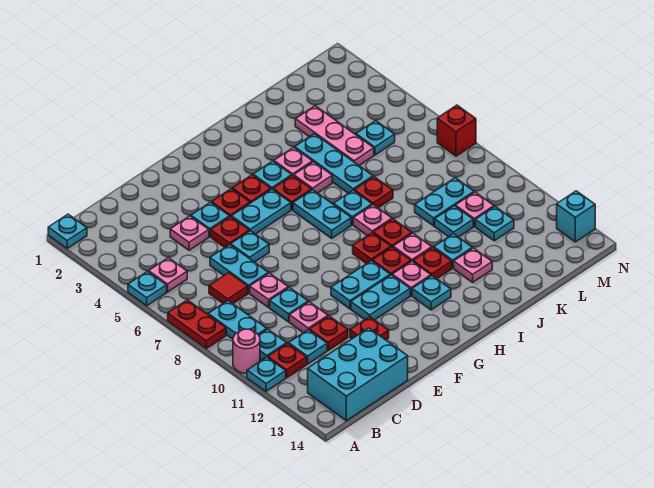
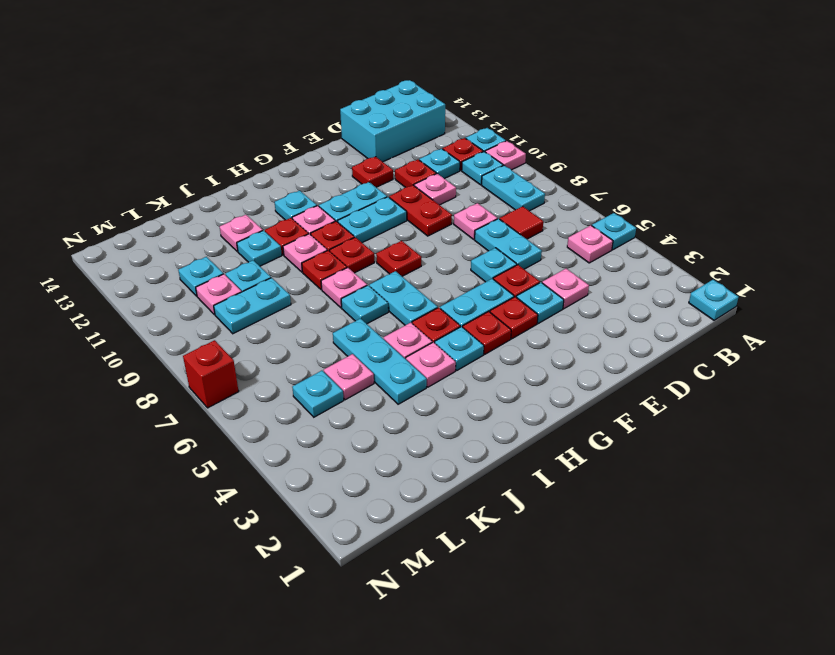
red 1x2 plate [168,300,226,349] -> red 1x2 plate moved to [389,185,452,236]
pink 1x1 round brick [233,329,260,373] -> pink 1x1 plate [485,141,526,170]
cyan 1x1 plate [270,287,308,322] -> none
red 1x1 plate [354,177,393,208] -> red 1x1 plate moved to [376,241,421,276]
pink 1x3 plate [295,106,374,165] -> pink 1x1 plate [324,354,374,400]
cyan 1x1 brick [557,191,595,242] -> none

